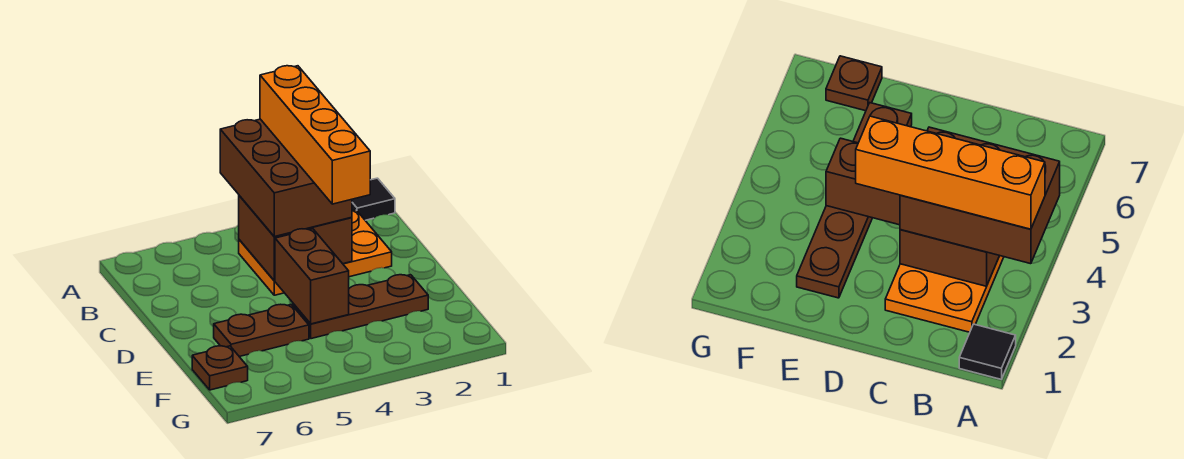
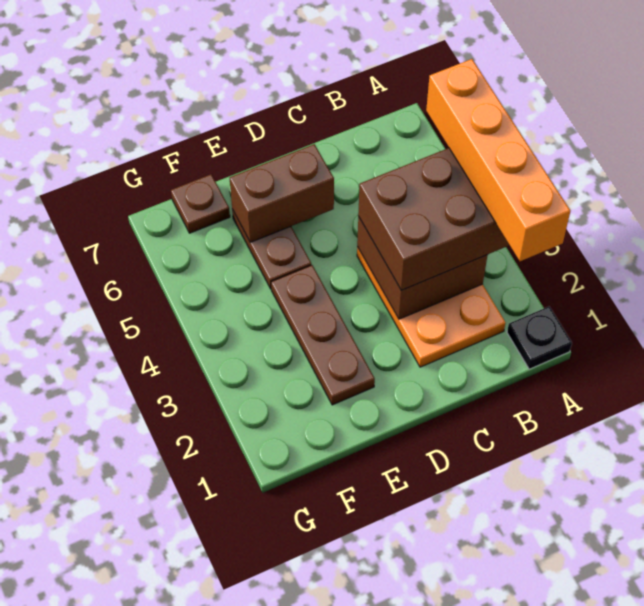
black 1x1 tile [352,178,395,220] -> black 1x1 plate [507,307,572,369]
orange 1x4 brick [260,66,370,204] -> orange 1x4 brick turned to [426,59,570,261]
brown 1x2 brick [275,229,349,324] -> brown 1x2 brick moved to [230,144,334,243]

